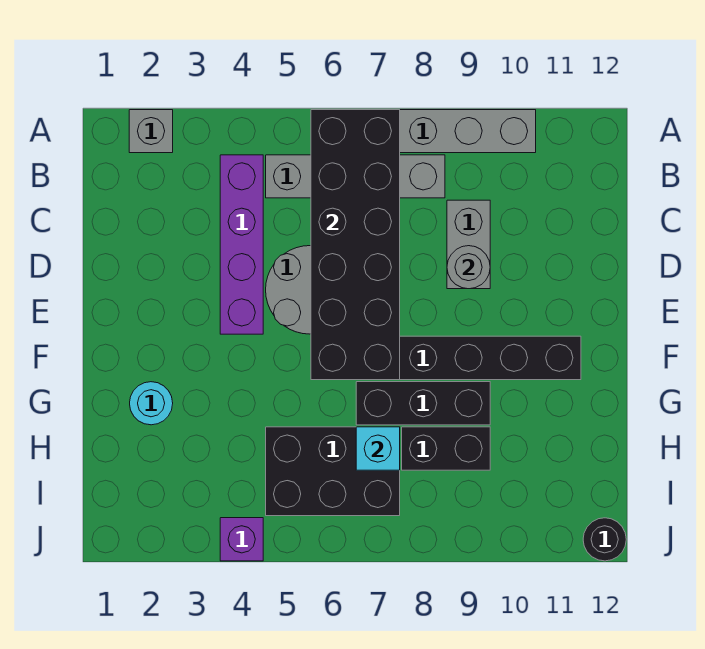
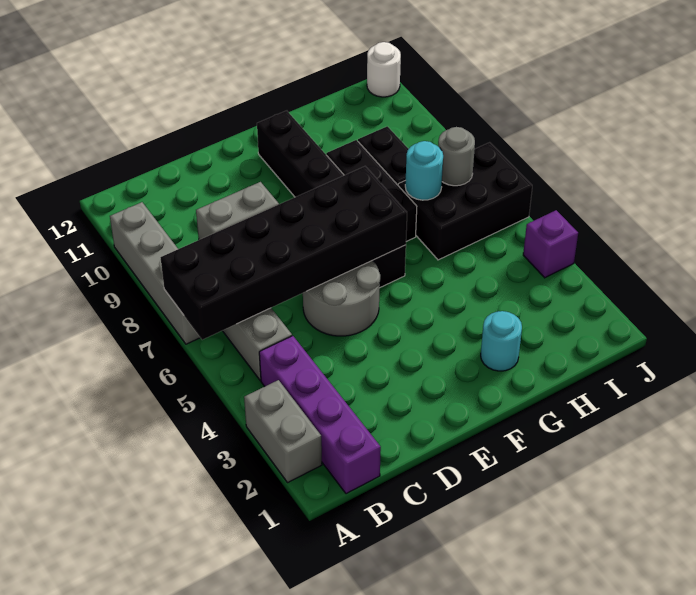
grey 1x1 brick [129,110,173,153] -> grey 1x2 brick [244,380,322,482]
purple 1x4 brick [220,155,263,334] -> purple 1x4 brick turned to [259,336,381,494]
grey 1x1 round brick [447,246,490,289] -> grey 1x1 round brick moved to [438,127,475,186]
black 2x3 brick [266,427,400,516] -> black 2x3 brick turned to [398,142,532,260]
cyan 1x1 brick [356,427,400,470] -> cyan 1x1 round brick [405,141,443,200]
black 1x1 round brick [583,518,626,561] -> white 1x1 round brick [367,42,401,97]

